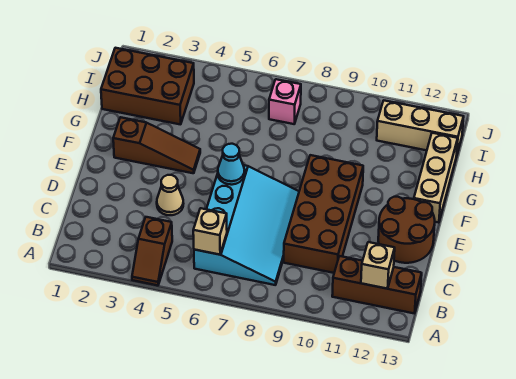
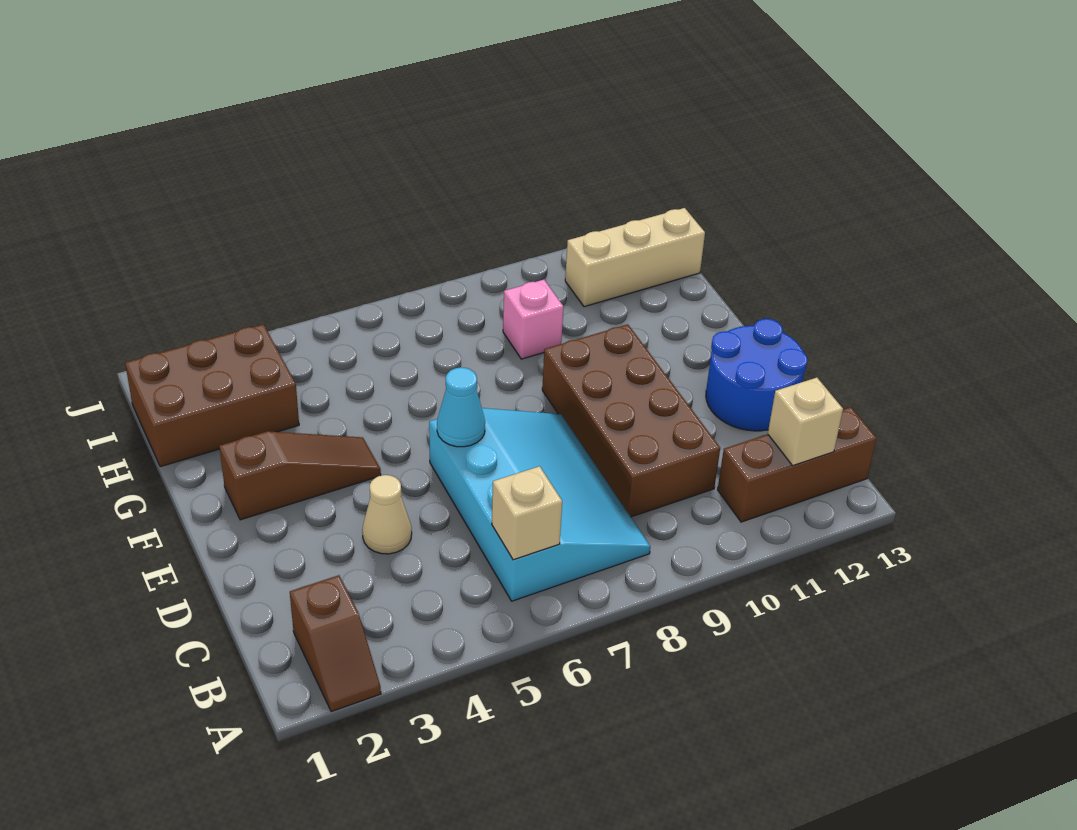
brown 1x2 slope [132,217,172,285] -> brown 1x2 slope moved to [290,575,381,712]
brown 2x2 round brick [378,197,435,263] -> blue 2x2 round brick [706,319,808,431]
tan 1x3 brick [414,133,458,223] -> none
pink 1x1 brick [269,79,301,124] -> pink 1x1 brick moved to [503,280,564,359]

